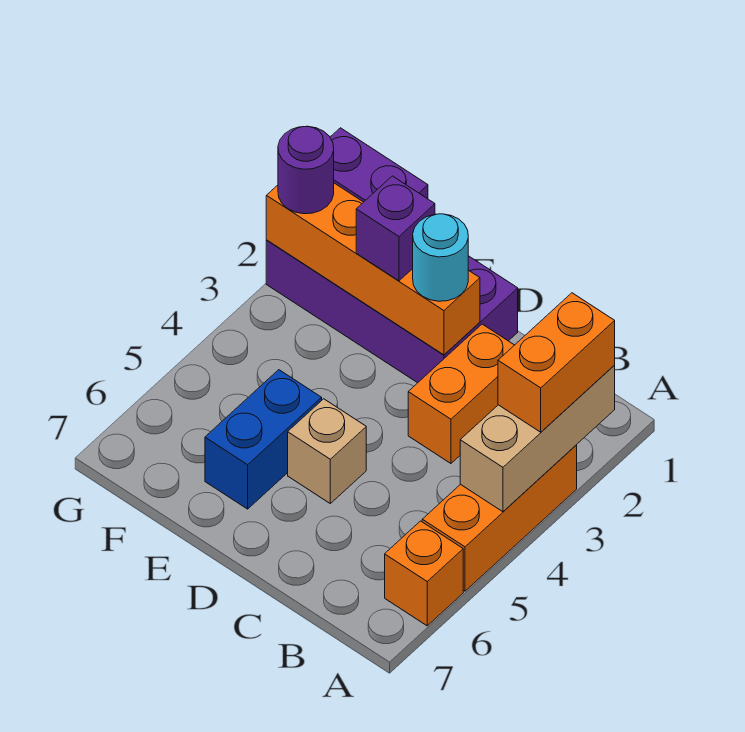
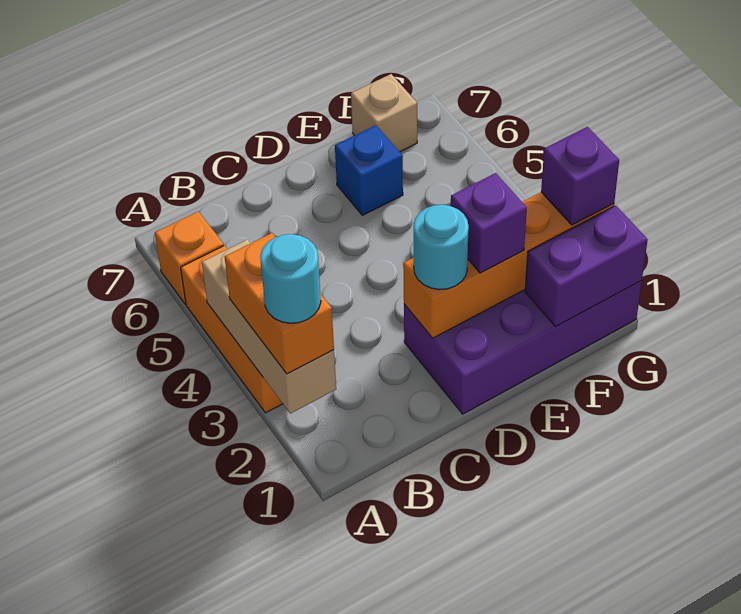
none -> cyan 1x1 round brick [260,234,321,323]
orange 1x2 brick [408,324,514,463] -> none
tan 1x1 brick [288,399,366,503] -> tan 1x1 brick moved to [351,74,417,152]
blue 1x2 brick [205,370,322,509] -> blue 1x1 brick [335,125,403,215]
purple 1x1 round brick [278,126,334,214] -> purple 1x1 brick [541,127,619,225]

